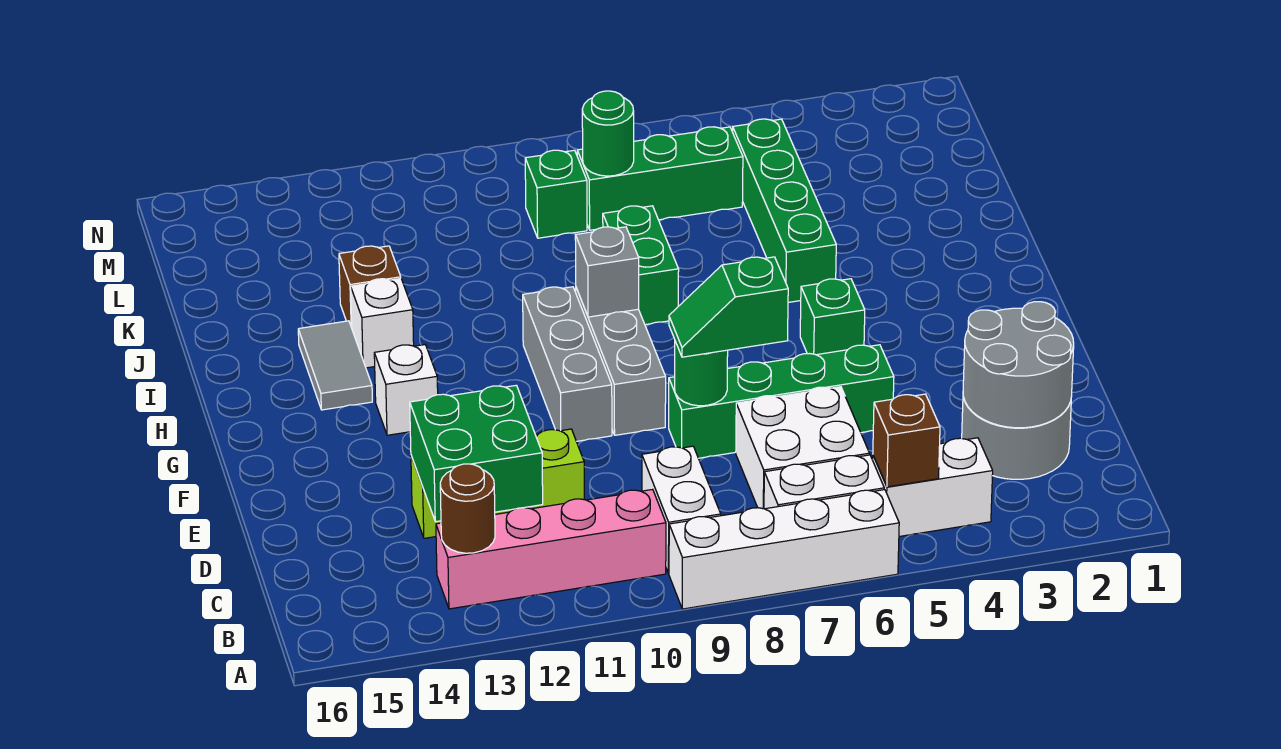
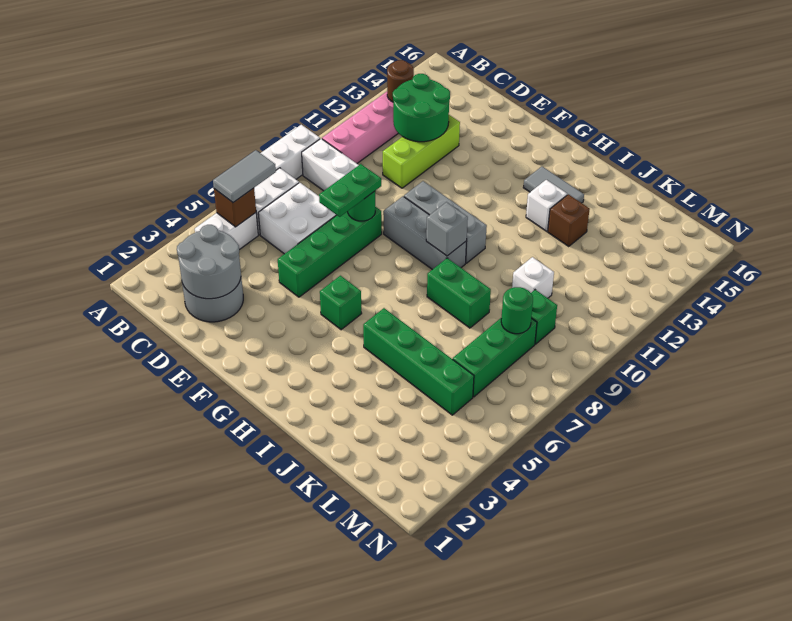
none -> grey 1x2 tile [213,150,276,202]
green 2x2 brick [410,385,543,522] -> green 2x2 round brick [393,74,450,142]
green 1x2 slope [669,257,788,357] -> green 1x2 plate [319,164,381,217]
white 1x1 brick [374,345,438,435] -> white 1x1 brick moved to [512,257,554,298]

